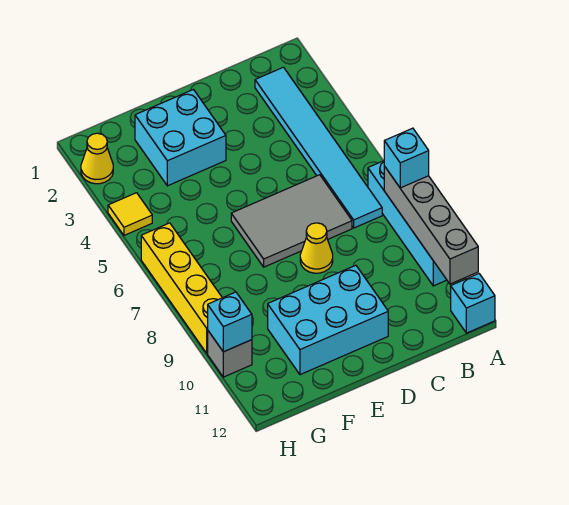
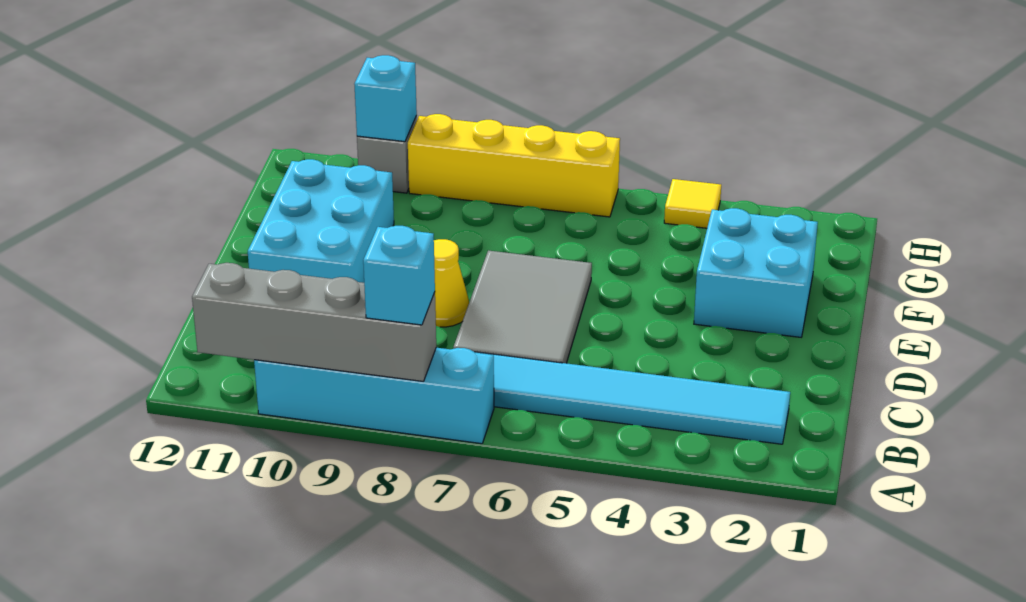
cyan 1x1 brick [451,274,495,333] -> none
yellow 1x1 cone [81,133,113,184] -> none

